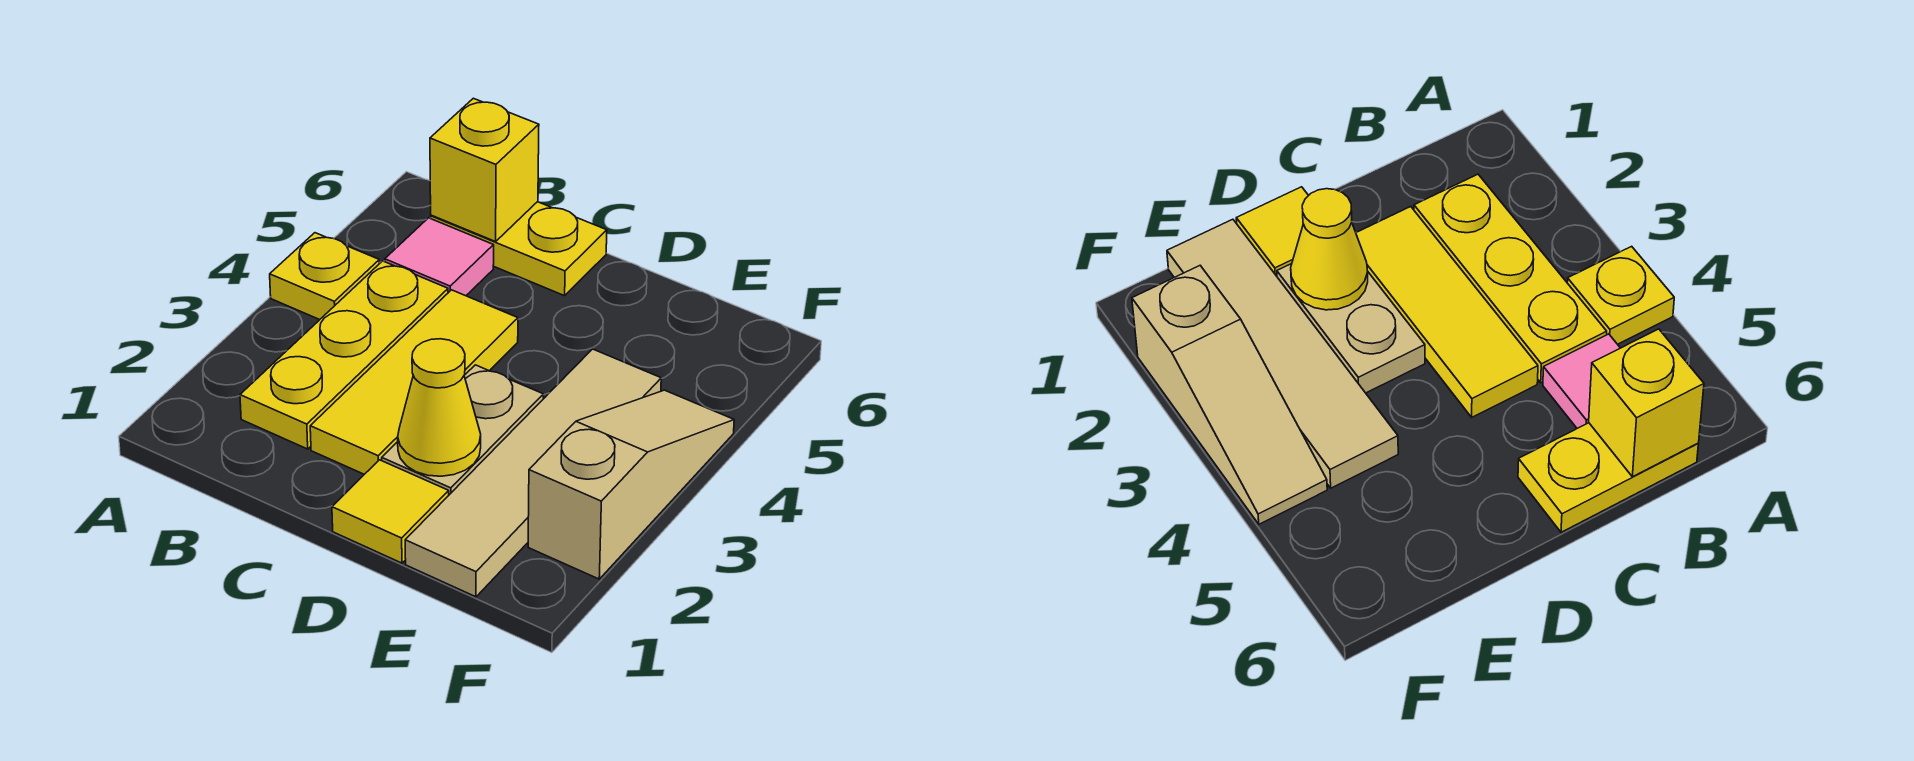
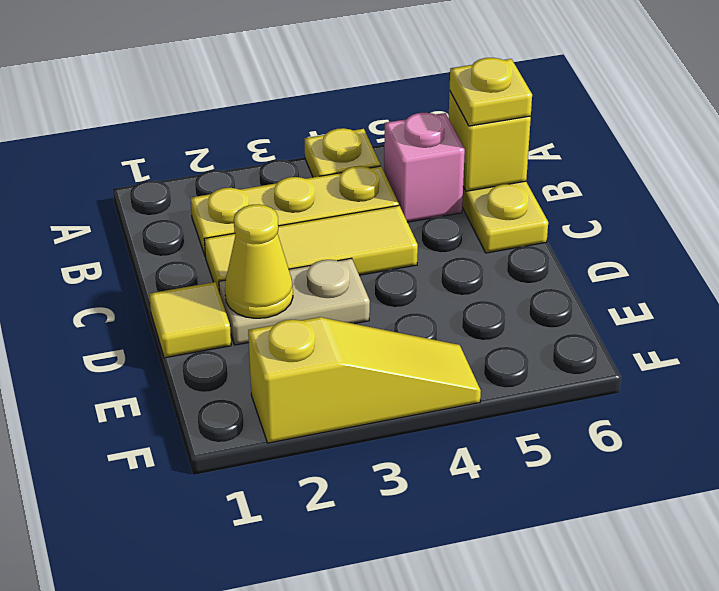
pink 1x1 tile [385,218,494,296] -> pink 1x1 brick [384,113,465,222]
none -> yellow 1x1 plate [450,58,532,126]
tan 1x4 tile [405,349,661,597] -> none
tan 1x3 slope [528,390,734,579] -> yellow 1x3 slope [248,317,481,443]

